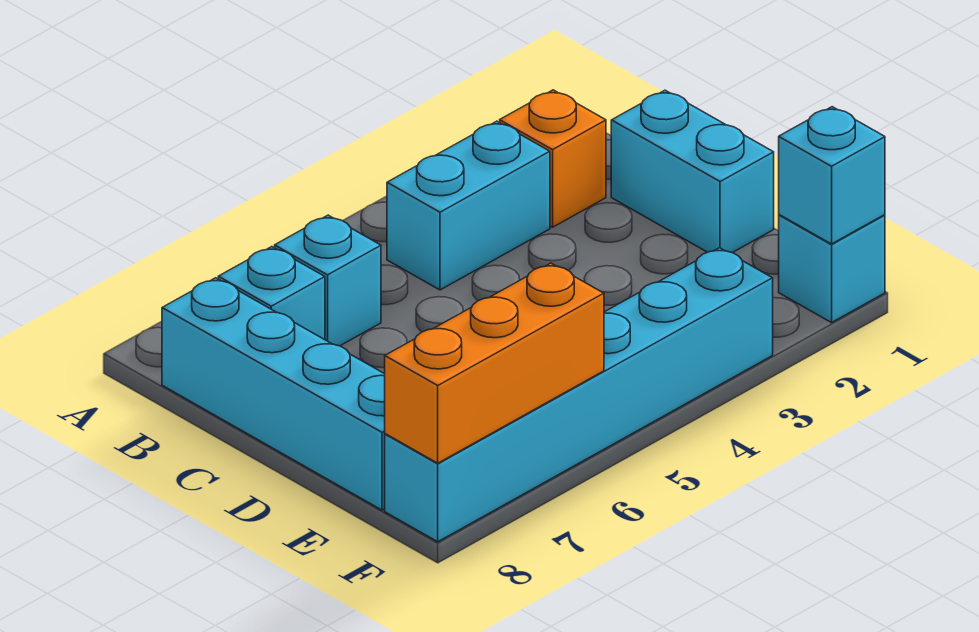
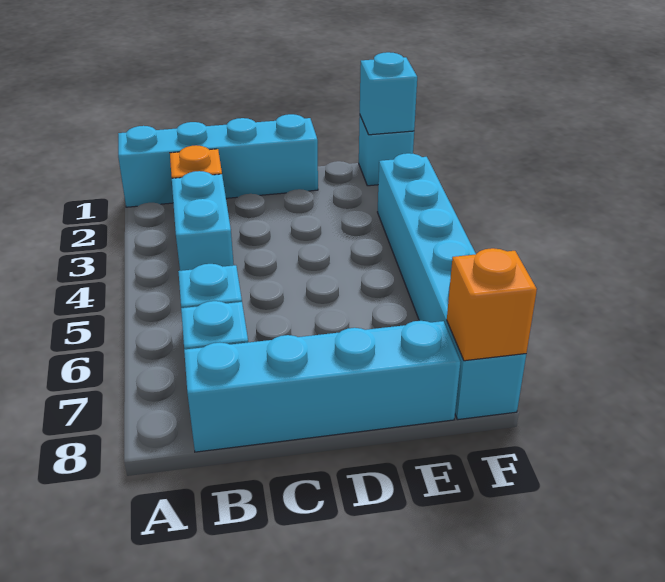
cyan 1x2 brick [611,90,774,253] -> cyan 1x4 brick [118,114,318,207]
orange 1x3 brick [385,263,604,463] -> orange 1x1 brick [447,248,537,361]

